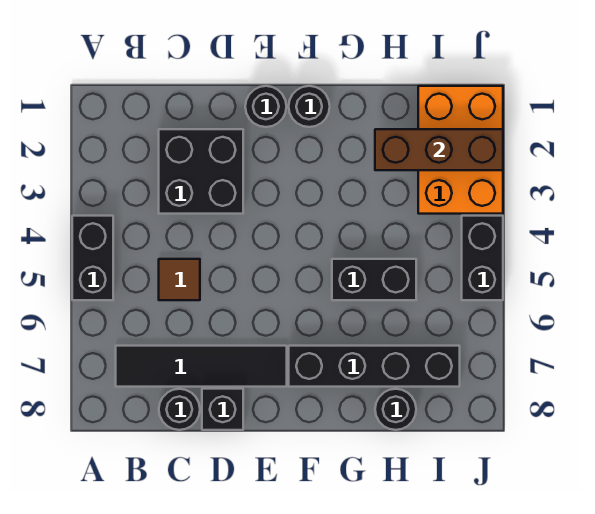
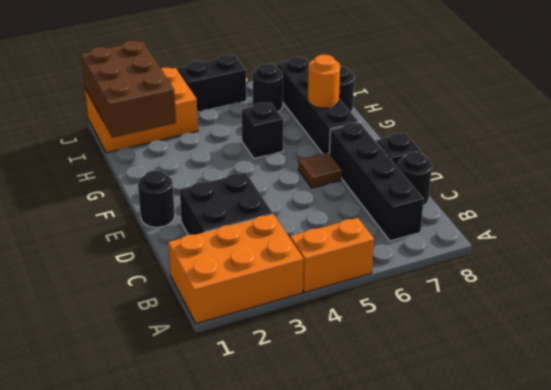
none -> orange 2x3 brick [168,214,303,324]
black 1x2 brick [72,216,113,300] -> orange 1x2 brick [290,218,374,292]
black 1x4 tile [116,346,287,387] -> black 1x4 brick [329,123,424,241]
brown 1x1 tile [159,259,200,300] -> brown 1x1 tile moved to [298,152,342,188]
black 1x1 round brick [289,86,330,127] -> black 1x1 round brick moved to [252,63,283,112]
black 1x2 brick [332,259,416,300] -> black 1x1 brick [242,103,283,159]
none -> orange 1x1 round brick [308,54,340,108]
brown 1x3 brick [375,129,503,170] -> brown 2x3 brick [81,40,176,138]

